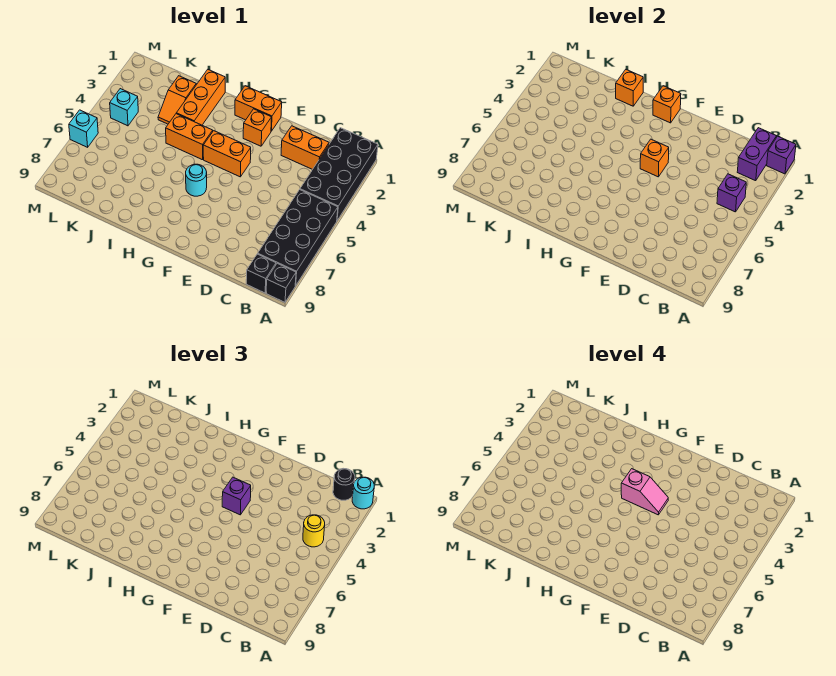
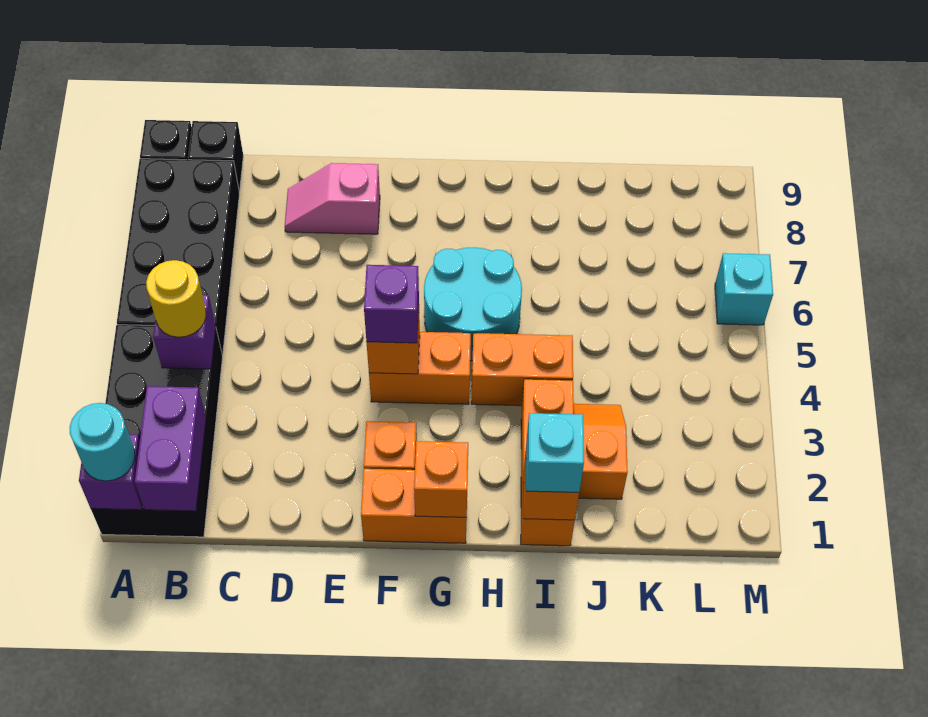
black 1x1 round brick [333,469,355,500] -> none
orange 1x2 brick [281,126,329,169] -> none
pink 1x2 slope [621,469,668,515] -> pink 1x2 slope moved to [285,163,380,234]
cyan 1x1 round brick [186,164,207,196] -> cyan 2x2 round brick [424,247,522,361]
cyan 1x1 brick [110,89,138,126] -> cyan 1x1 brick moved to [526,413,584,492]

